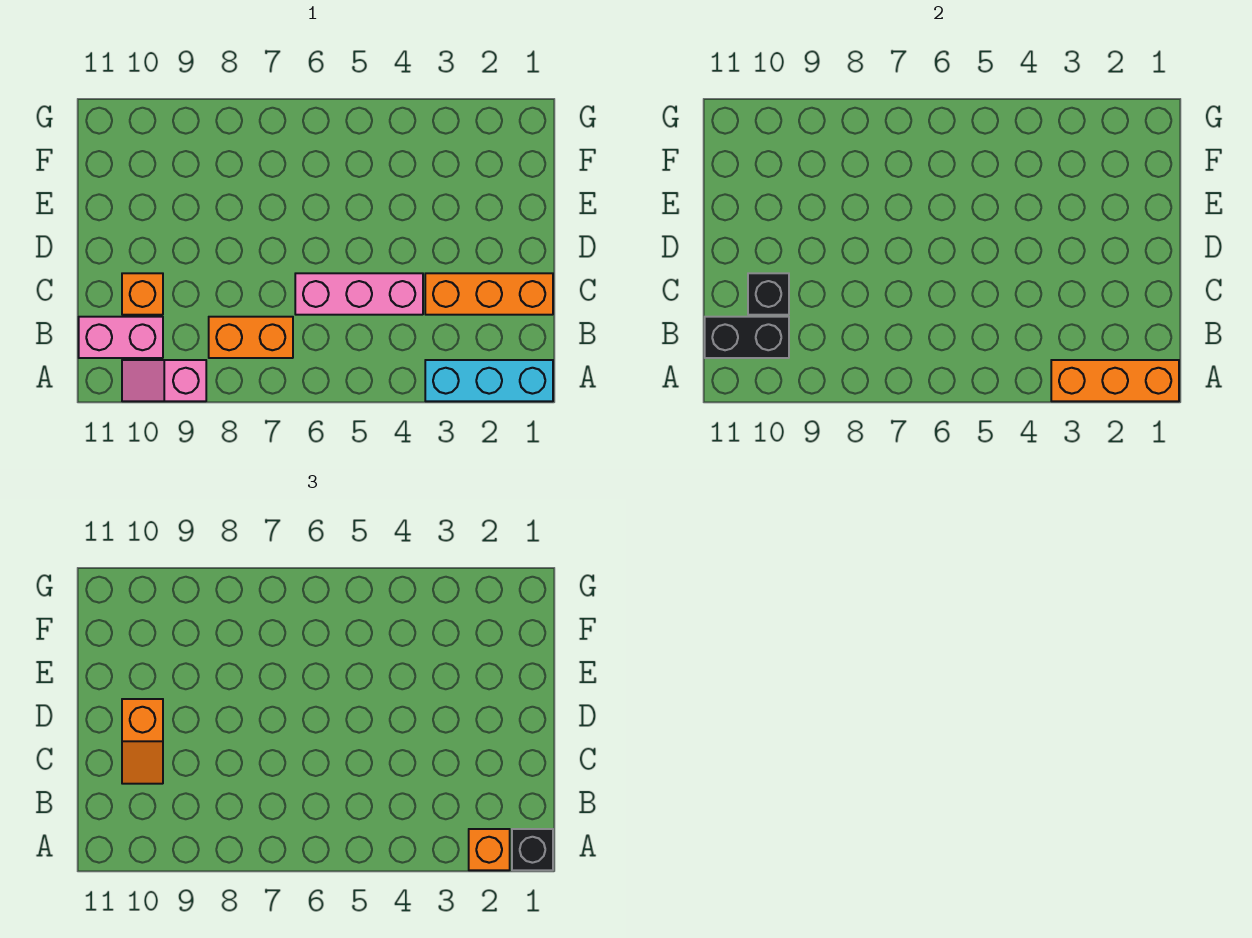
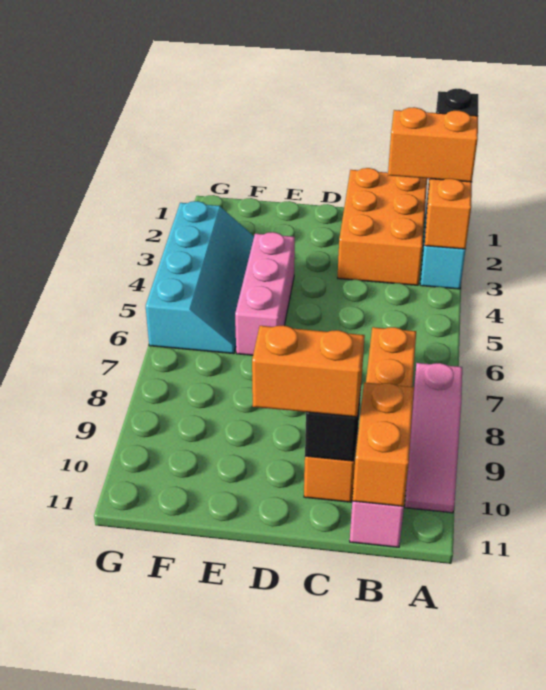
orange 1x1 brick [469,829,510,870] -> orange 1x2 brick [388,107,478,182]
pink 1x2 slope [122,360,206,401] -> pink 1x3 slope [405,363,462,513]
black 1x2 brick [705,317,789,358] -> orange 1x2 brick [352,382,414,506]
orange 1x3 brick [425,273,553,315] -> orange 2x3 brick [338,168,427,285]
pink 1x3 brick [295,273,423,315] -> pink 1x3 brick moved to [235,232,295,355]
orange 1x2 slope [122,699,163,784] -> orange 1x2 brick [252,325,365,417]
none -> cyan 2x4 slope [146,201,254,354]

